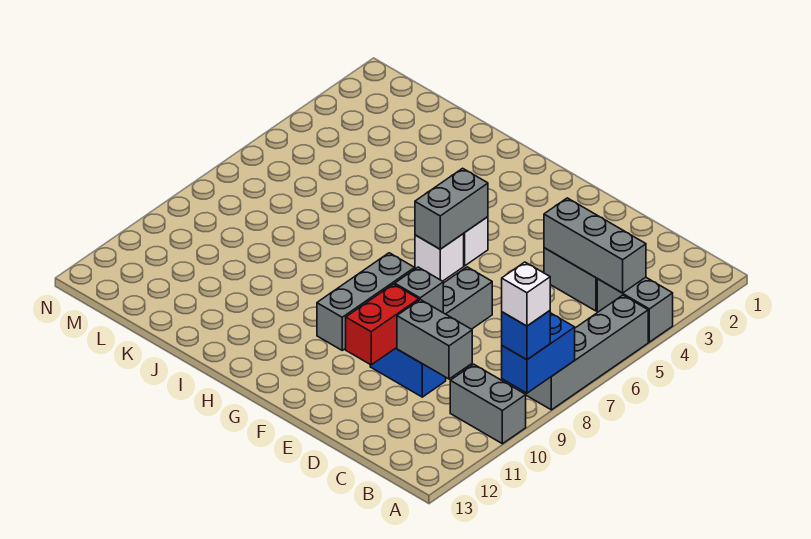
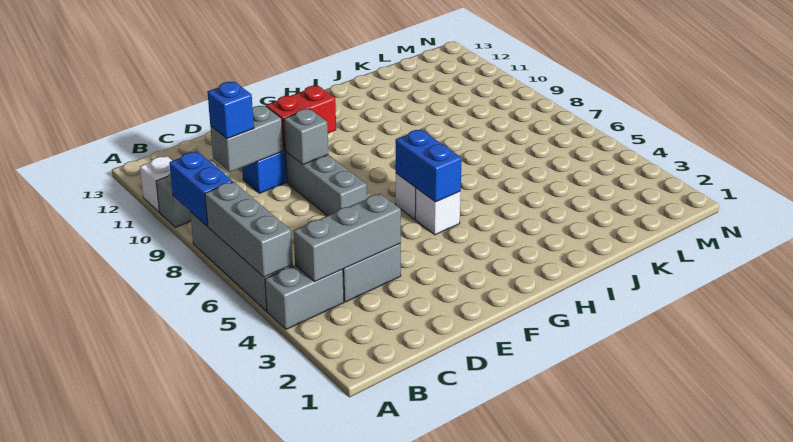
blue 1x1 brick [502,311,550,360] -> blue 1x1 brick moved to [207,82,254,139]
white 1x1 brick [502,262,550,326] -> white 1x1 brick moved to [140,156,172,212]
red 1x2 brick [346,284,419,365] -> red 1x2 brick turned to [266,86,336,150]
grey 1x2 brick [415,168,488,249] -> blue 1x2 brick [396,129,462,202]
grey 1x3 brick [317,253,415,350] -> grey 1x3 brick moved to [205,182,293,277]

